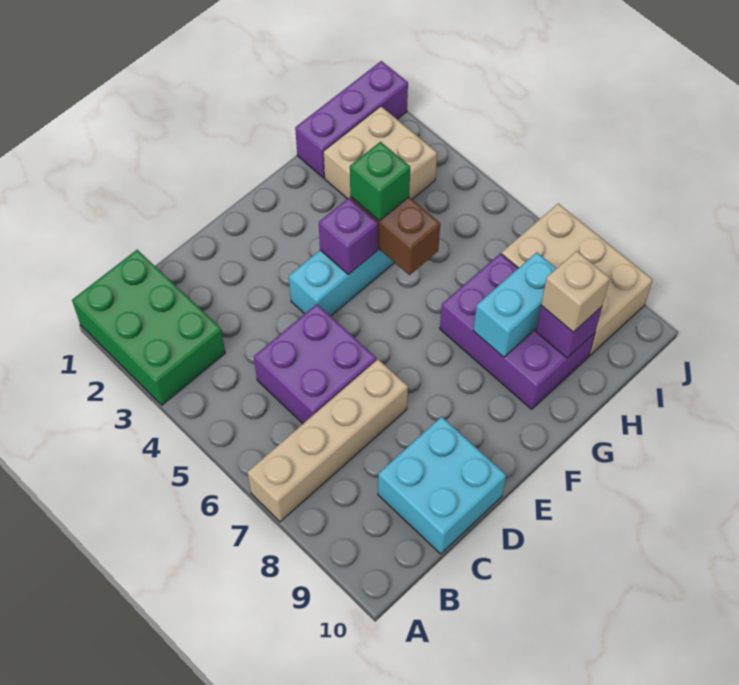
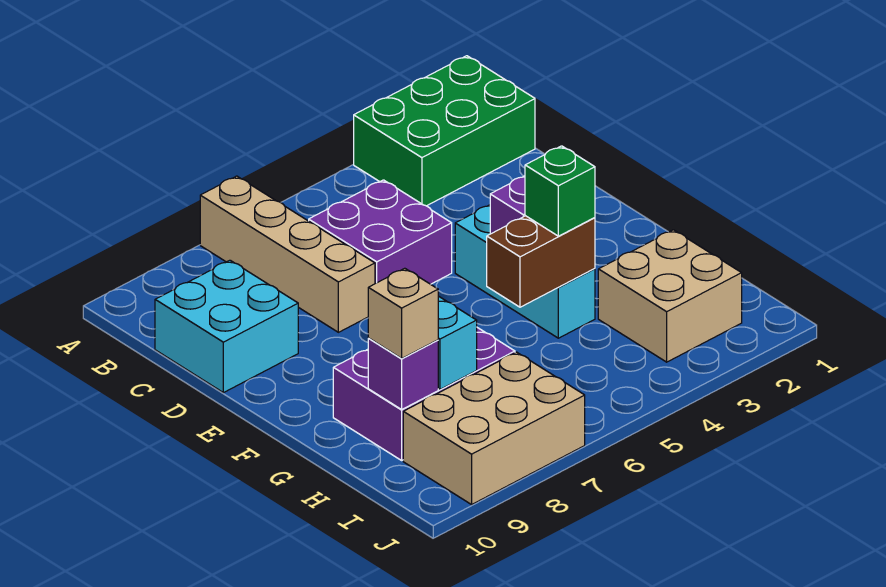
purple 1x3 brick [295,61,408,178] -> none

